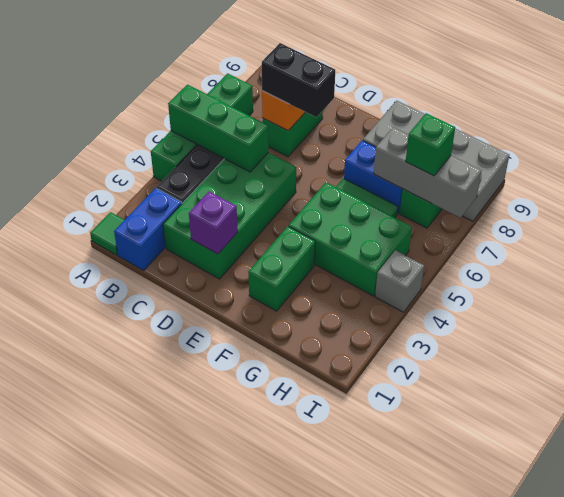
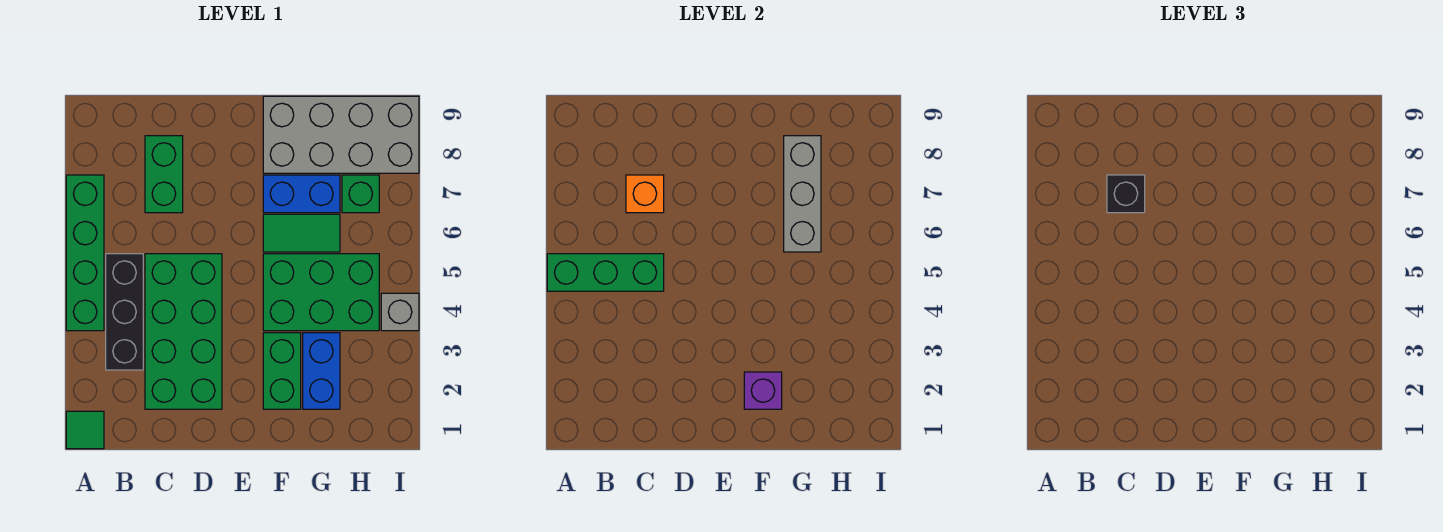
blue 1x2 brick [114,188,182,271] -> blue 1x2 brick moved to [303,333,340,409]
black 1x2 brick [262,43,335,117] -> black 1x1 brick [1107,175,1145,213]
purple 1x1 brick [189,192,238,254] -> purple 1x1 brick moved to [744,372,782,409]
grey 1x3 brick [374,127,481,218] -> grey 1x3 brick turned to [784,136,821,252]
green 1x1 brick [406,113,455,176] -> none

